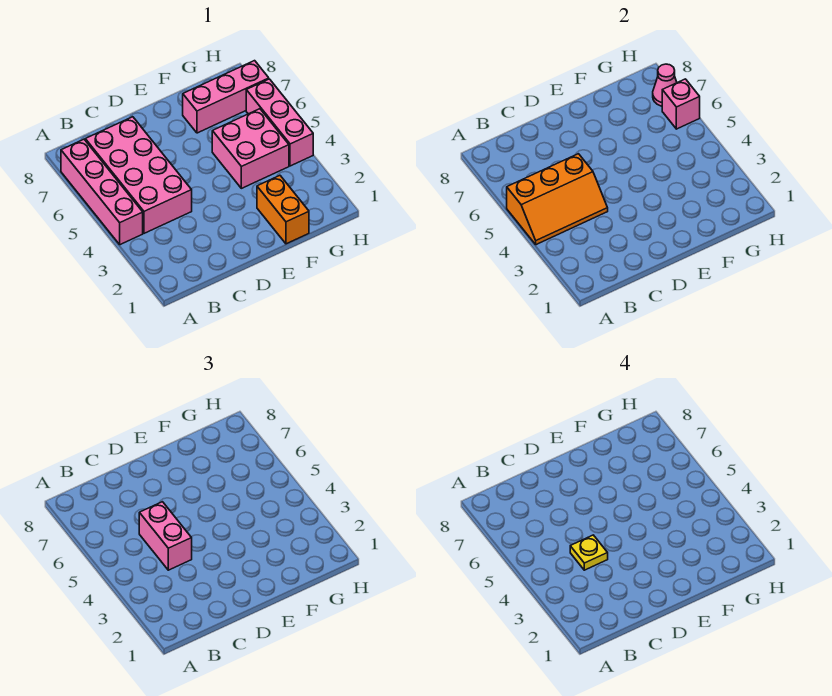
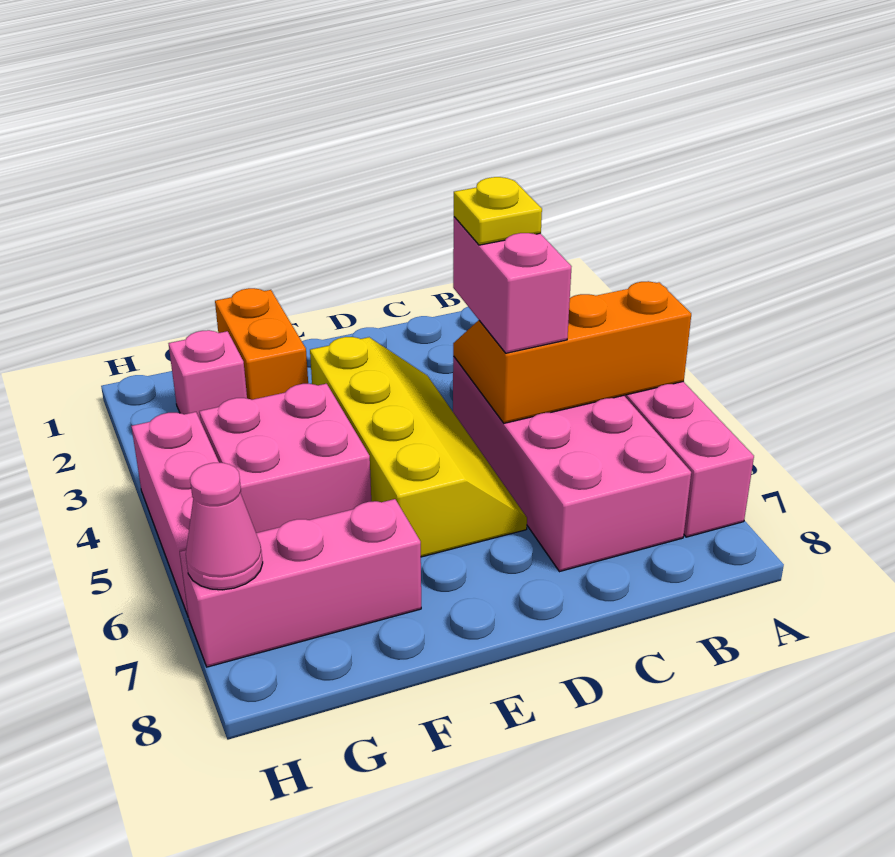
none -> yellow 2x4 slope [310,337,527,557]
pink 1x1 brick [662,79,700,129] -> pink 1x1 brick moved to [168,330,247,419]

